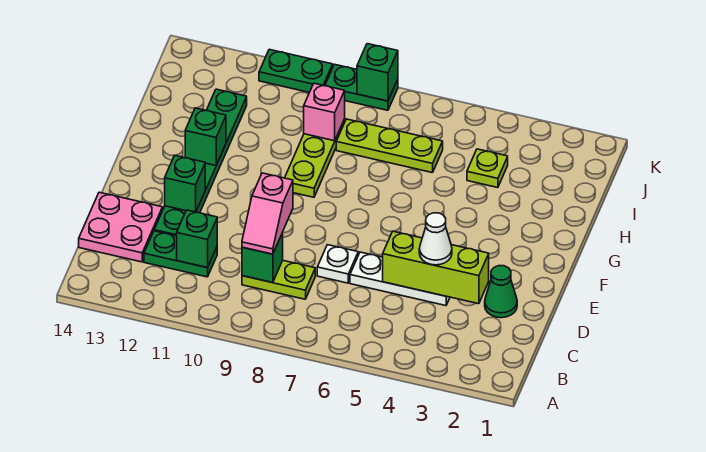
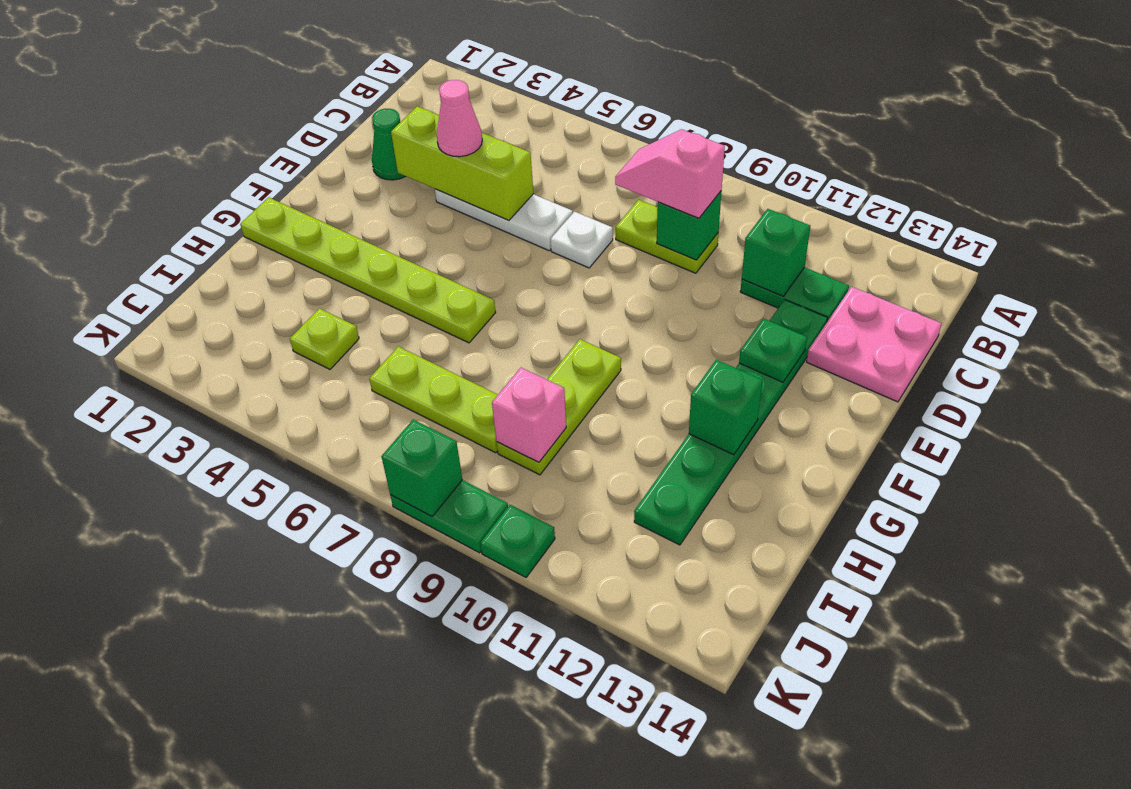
pink 1x2 slope [242,173,293,254] -> pink 1x2 slope turned to [615,129,725,218]
white 1x1 cone [419,213,452,265] -> pink 1x1 cone [437,80,482,157]
green 1x1 brick [165,155,205,212] -> green 1x1 plate [739,318,807,382]
none -> lime 1x6 plate [240,197,496,343]
green 1x2 plate [259,49,333,92] -> green 1x1 plate [480,505,555,577]

